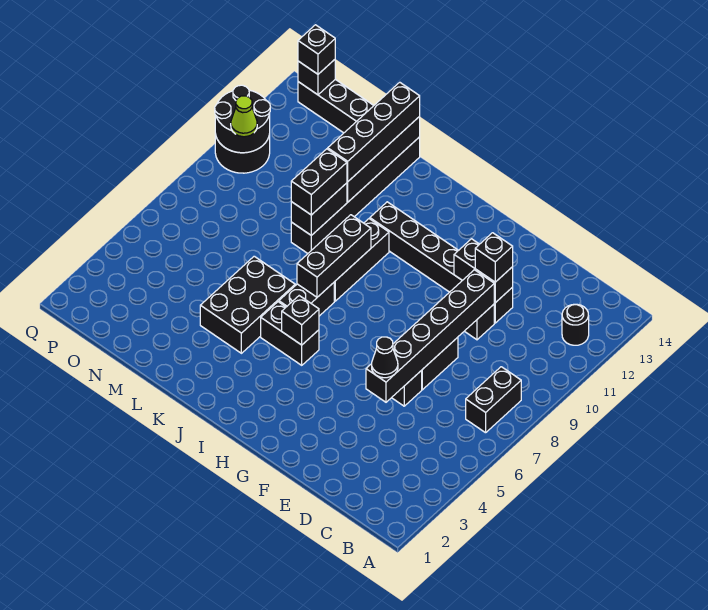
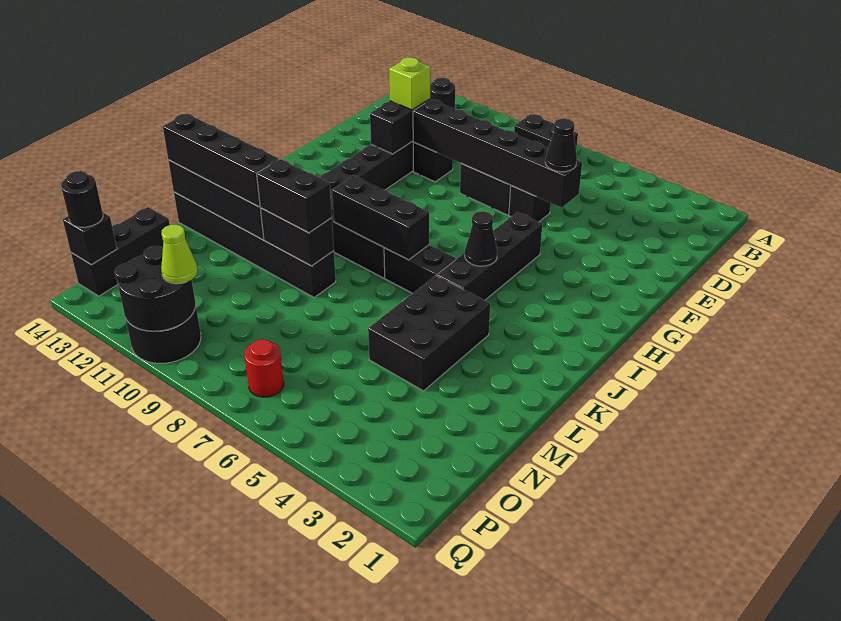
black 1x1 brick [475,233,513,282] -> lime 1x1 brick [389,57,430,110]
black 1x2 brick [261,302,319,365] -> black 1x4 brick [437,212,542,300]
black 1x1 brick [282,296,319,345] -> black 1x1 cone [465,211,497,266]
black 2x3 brick [200,256,295,353] -> black 2x3 brick turned to [368,275,490,391]
none -> red 1x1 round brick [244,339,284,397]
black 1x1 brick [298,25,335,74] -> black 1x1 round brick [61,171,103,227]

